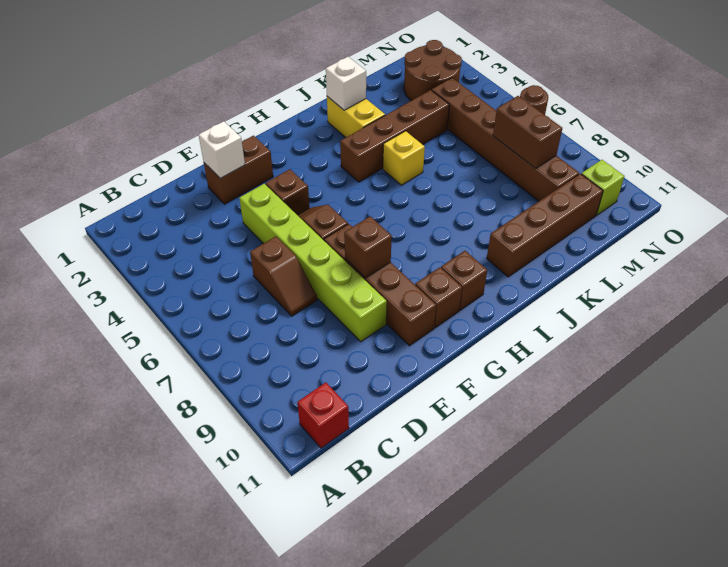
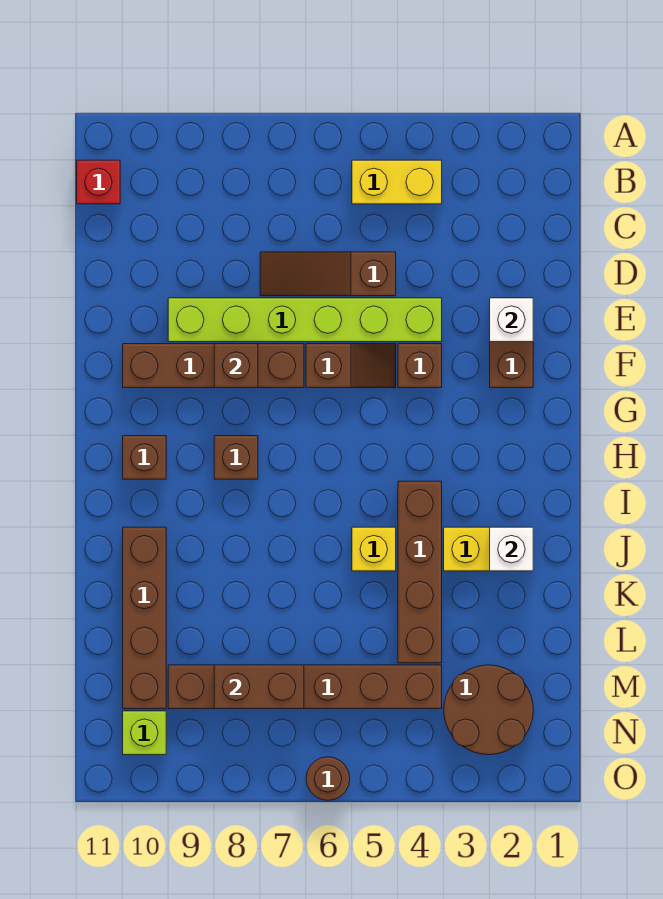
none -> yellow 1x2 brick [352,160,442,204]
brown 1x2 slope [250,236,317,316] -> brown 1x3 slope [260,252,396,296]
brown 1x1 brick [415,267,462,328] -> brown 1x1 brick moved to [214,436,258,479]

